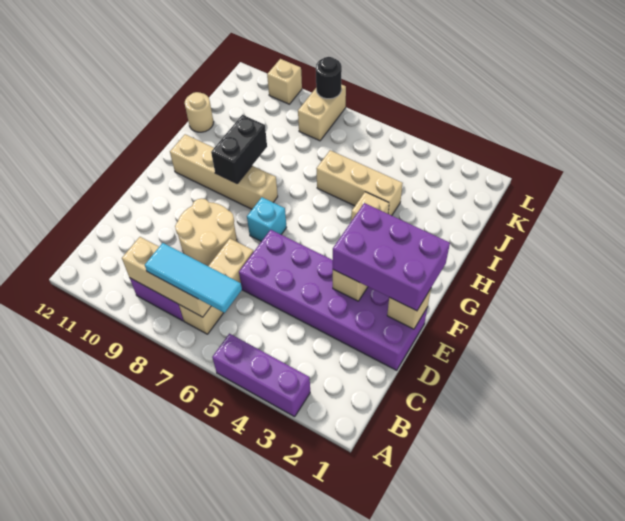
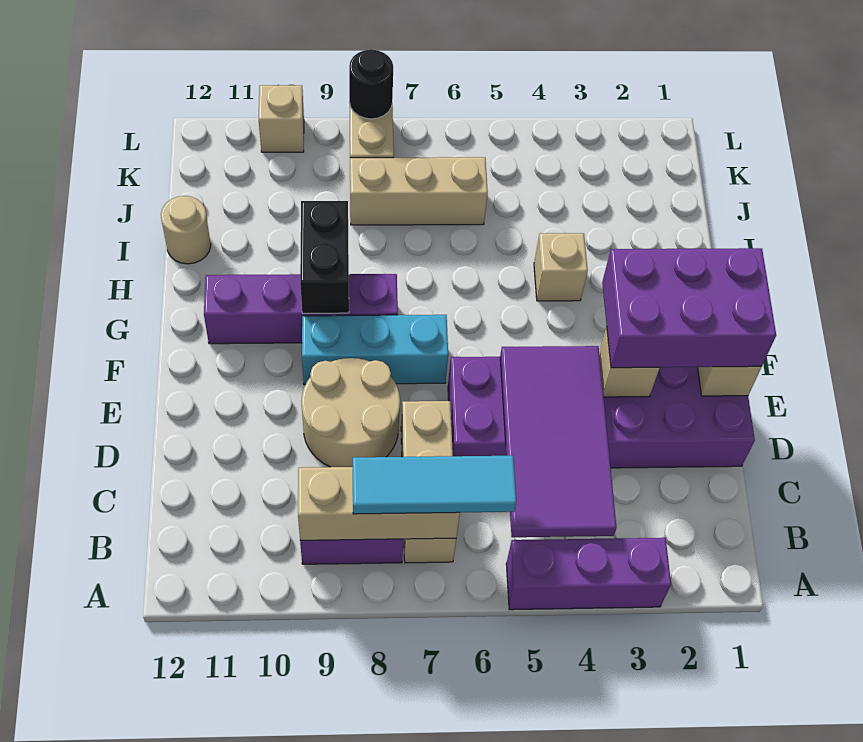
none -> purple 2x4 tile [500,346,617,537]
cyan 1x1 brick [247,197,287,241] -> cyan 1x3 brick [302,315,448,385]
tan 1x4 brick [170,134,278,209] -> purple 1x4 brick [204,274,398,344]
tan 1x3 brick [316,150,403,216] -> tan 1x3 brick moved to [350,157,488,225]

